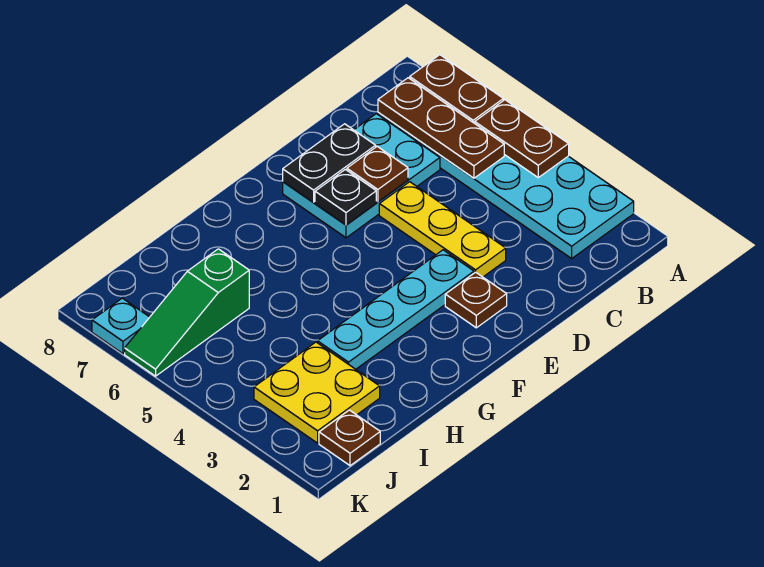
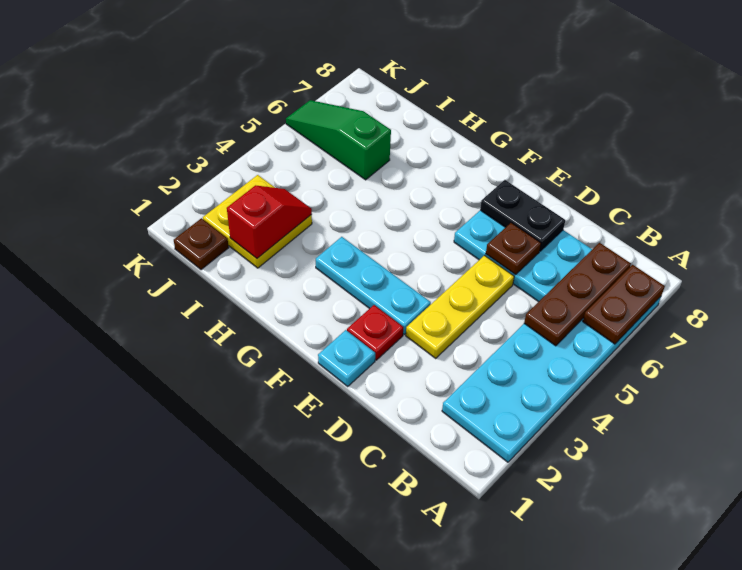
brown 1x2 plate [475,100,569,178] -> none
brown 1x1 plate [445,272,507,328] -> red 1x1 plate [347,305,403,360]
cyan 1x4 plate [318,250,474,369] -> cyan 1x3 plate [316,237,431,334]
black 1x1 plate [315,169,376,225] -> none
none -> red 1x2 slope [227,185,312,258]
cyan 1x1 plate [92,298,149,354] -> cyan 1x1 plate moved to [318,330,375,386]

